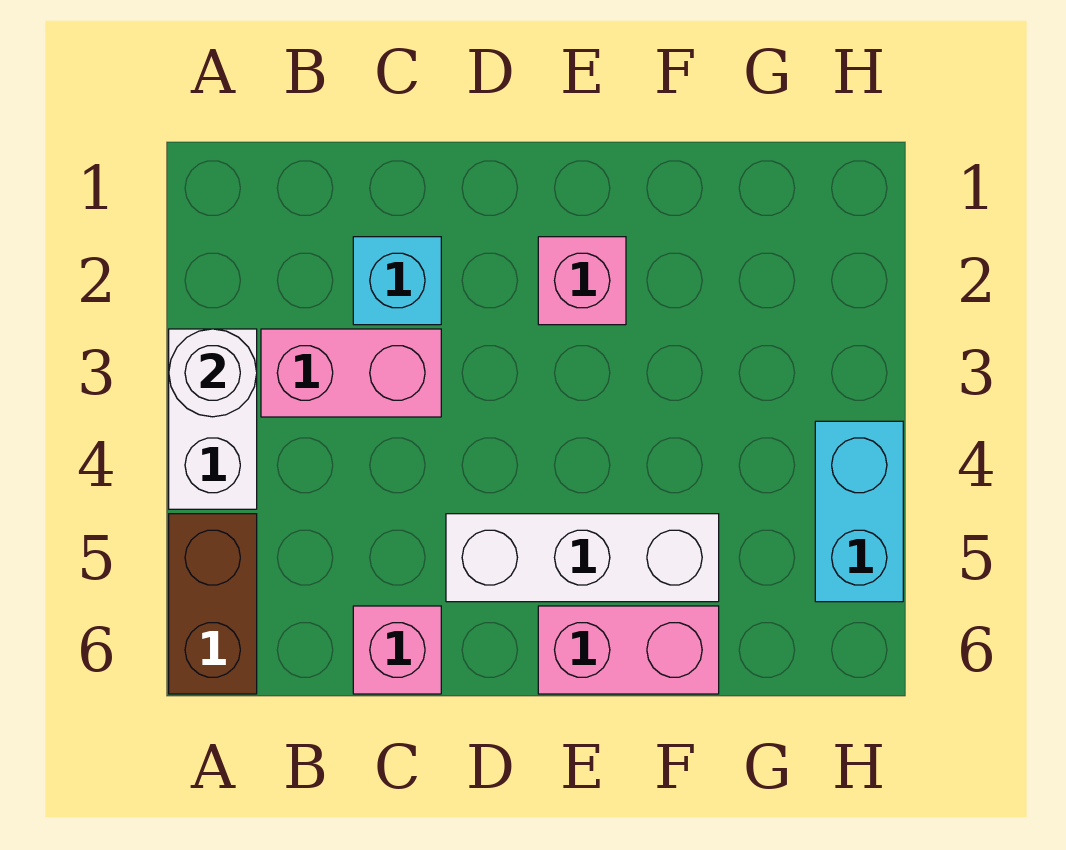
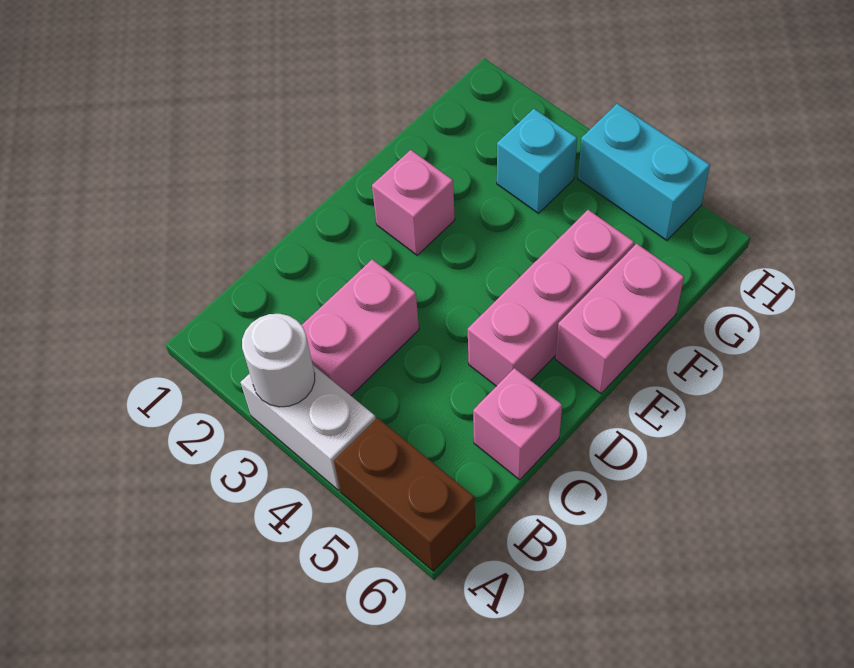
cyan 1x1 brick [353,237,441,325] -> cyan 1x1 brick moved to [497,109,577,213]
white 1x3 brick [446,514,719,602] -> pink 1x3 brick [468,210,634,386]

